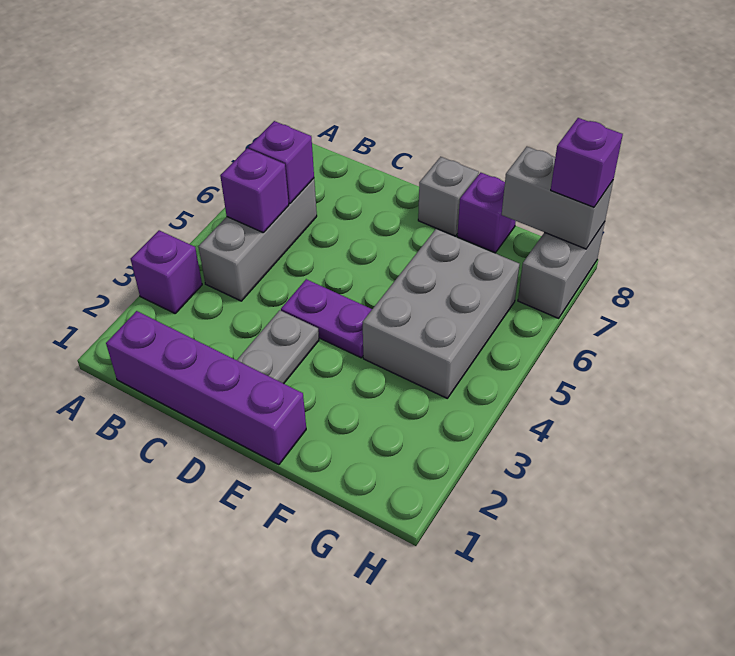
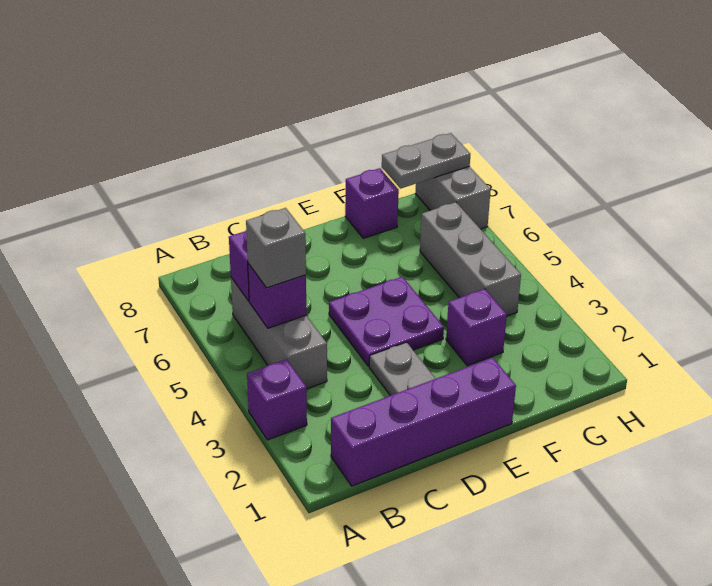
purple 1x2 plate [281,279,372,358] -> purple 2x2 plate [329,277,444,366]
grey 1x1 brick [418,157,479,236] -> grey 1x1 brick moved to [246,208,306,288]
grey 2x3 brick [363,229,519,398] -> grey 1x3 brick [420,202,521,316]
grey 1x2 brick [502,147,613,249] -> grey 1x2 plate [382,133,470,189]
purple 1x1 brick [551,118,623,207] -> purple 1x1 brick moved to [446,289,507,366]

